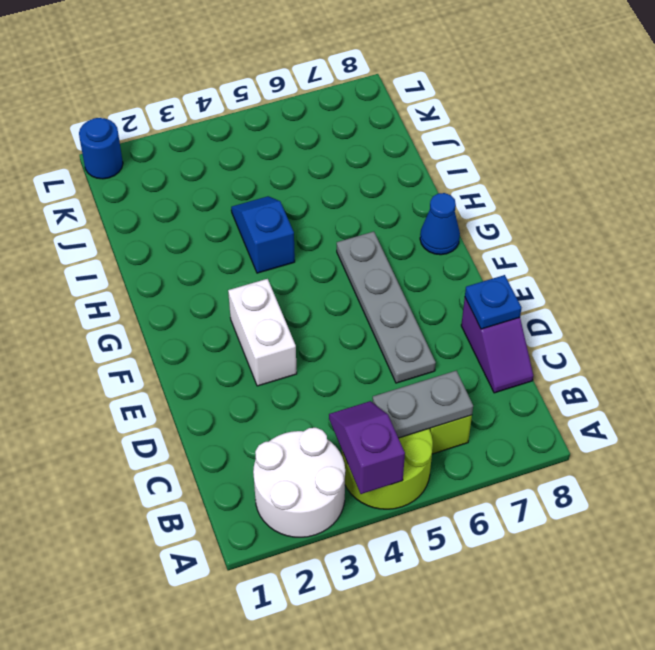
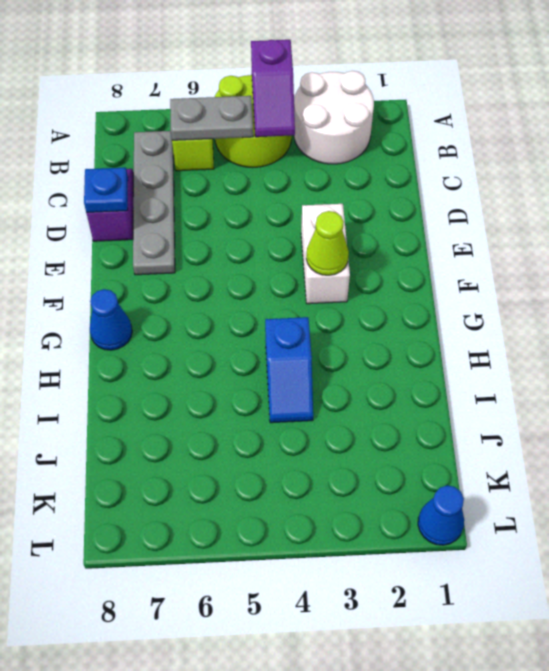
grey 1x4 plate [337,232,436,383] -> grey 1x4 plate moved to [133,131,175,275]
none -> lime 1x1 cone [306,211,349,275]
blue 1x1 round brick [79,118,123,179] -> blue 1x1 cone [418,486,464,545]

